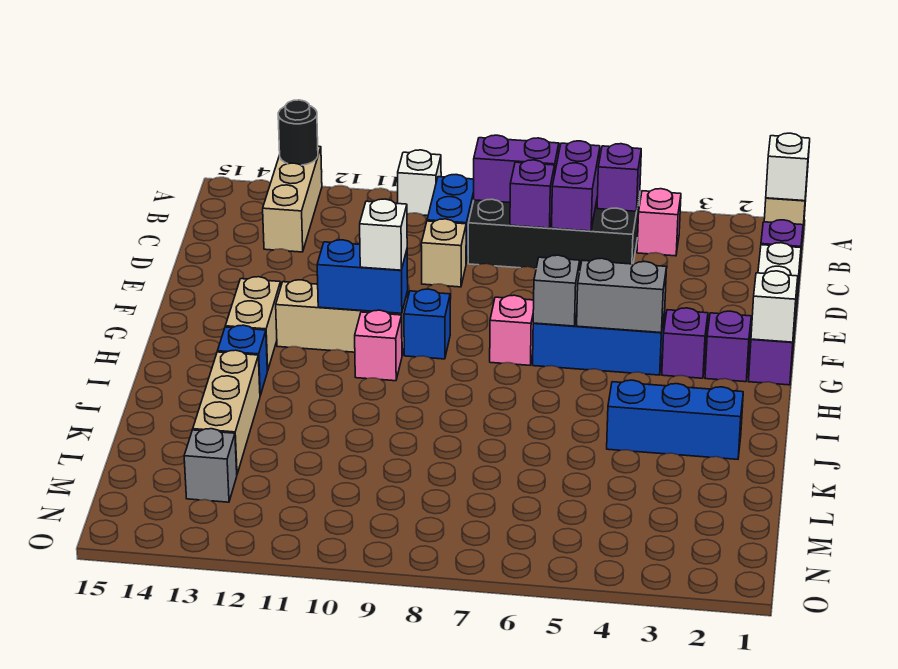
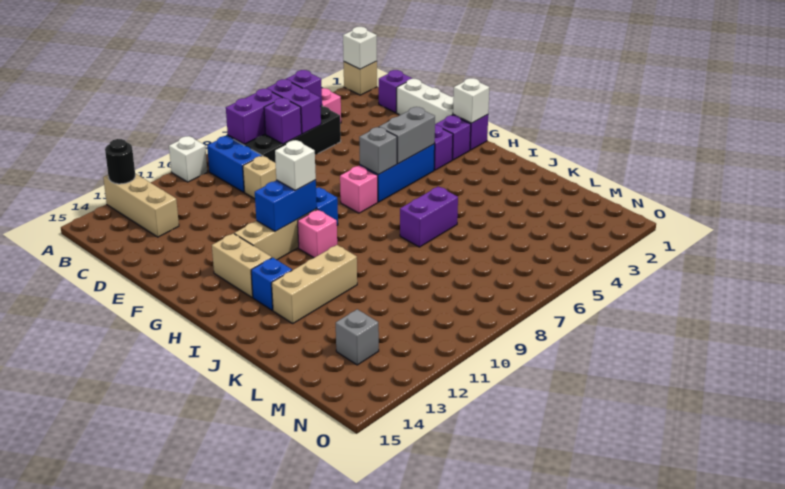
blue 1x3 brick [607,380,743,459] -> none
none -> purple 1x2 brick [400,186,458,247]
tan 1x3 brick [193,350,260,474] -> tan 1x3 brick turned to [272,245,357,323]

